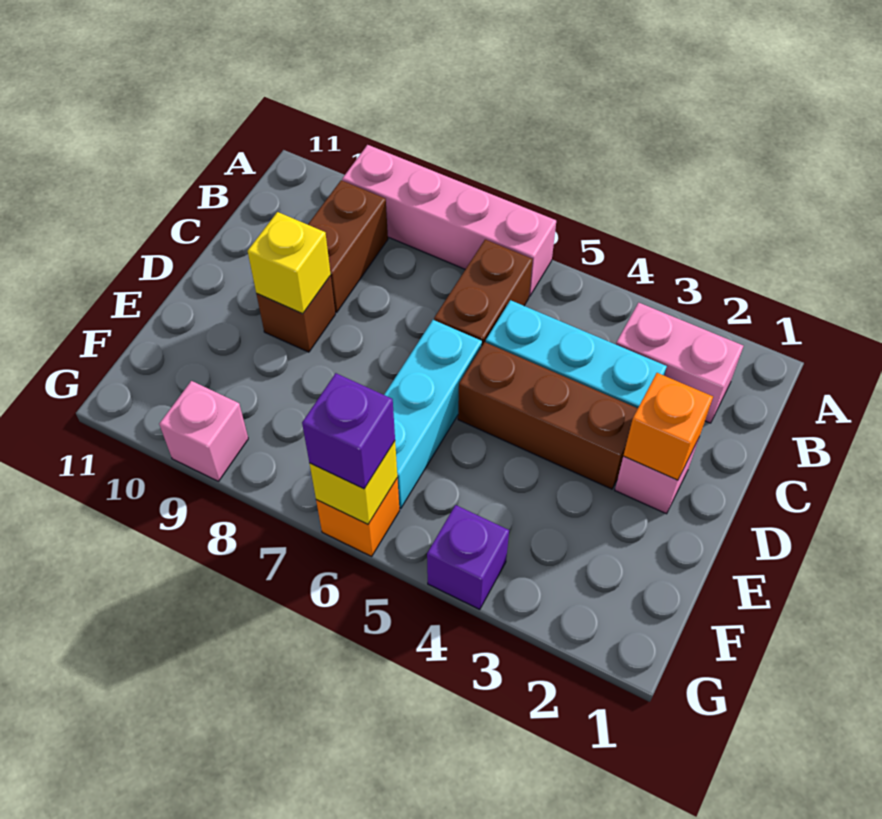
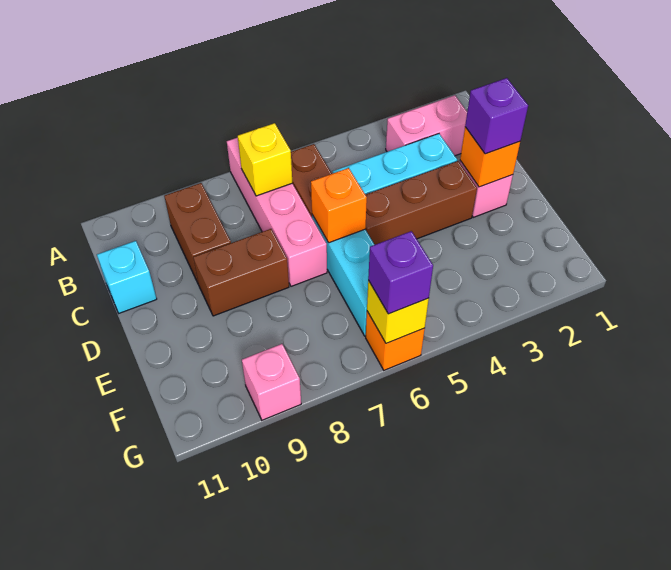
pink 1x4 brick [342,145,556,296] -> pink 1x4 brick turned to [227,138,327,286]
none -> cyan 1x1 brick [97,241,157,313]
none -> orange 1x1 brick [311,168,367,243]
brown 1x1 brick [257,276,335,352] -> brown 1x2 brick [193,229,289,316]
yellow 1x1 brick [248,212,331,314] -> yellow 1x1 brick moved to [238,123,292,196]
purple 1x1 brick [427,505,509,610] -> purple 1x1 brick moved to [465,78,528,154]

